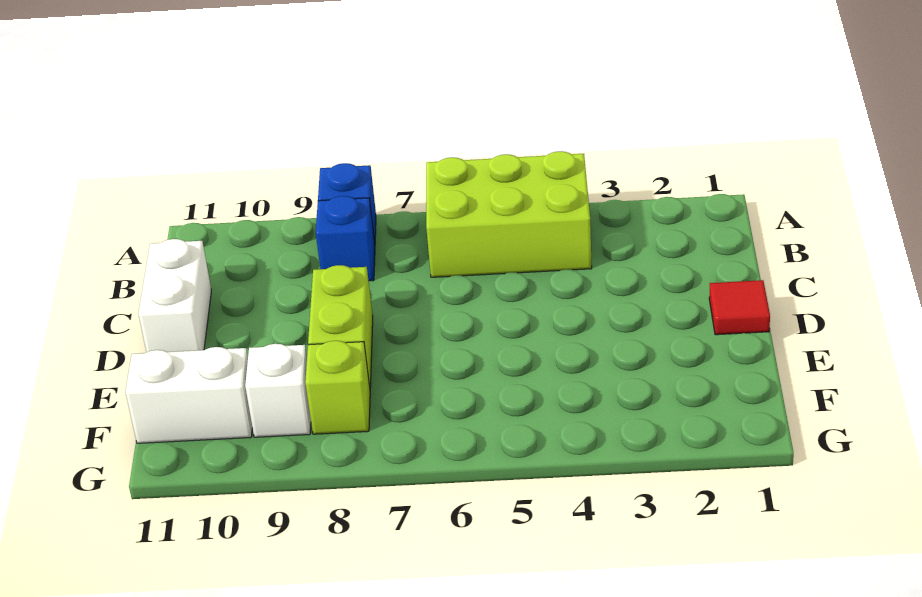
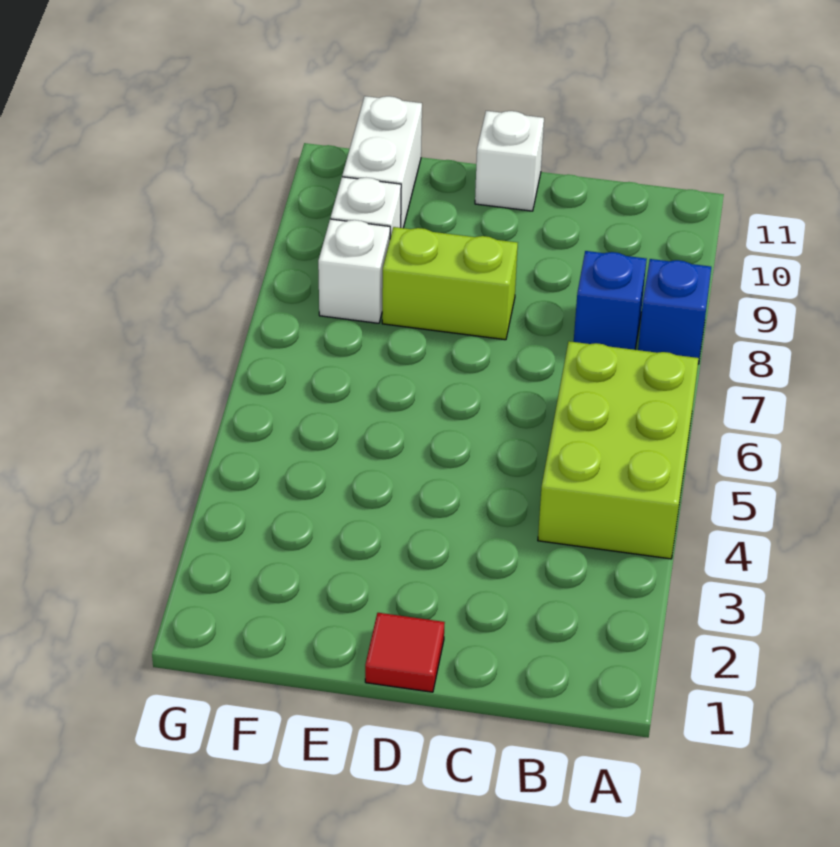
white 1x2 brick [138,239,211,352] -> white 1x1 brick [475,111,544,211]
lime 1x1 brick [305,341,370,434] -> white 1x1 brick [318,219,390,323]

